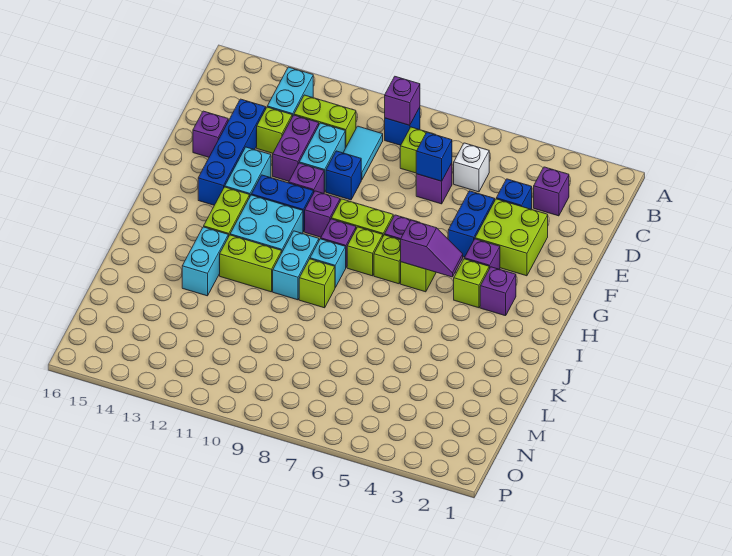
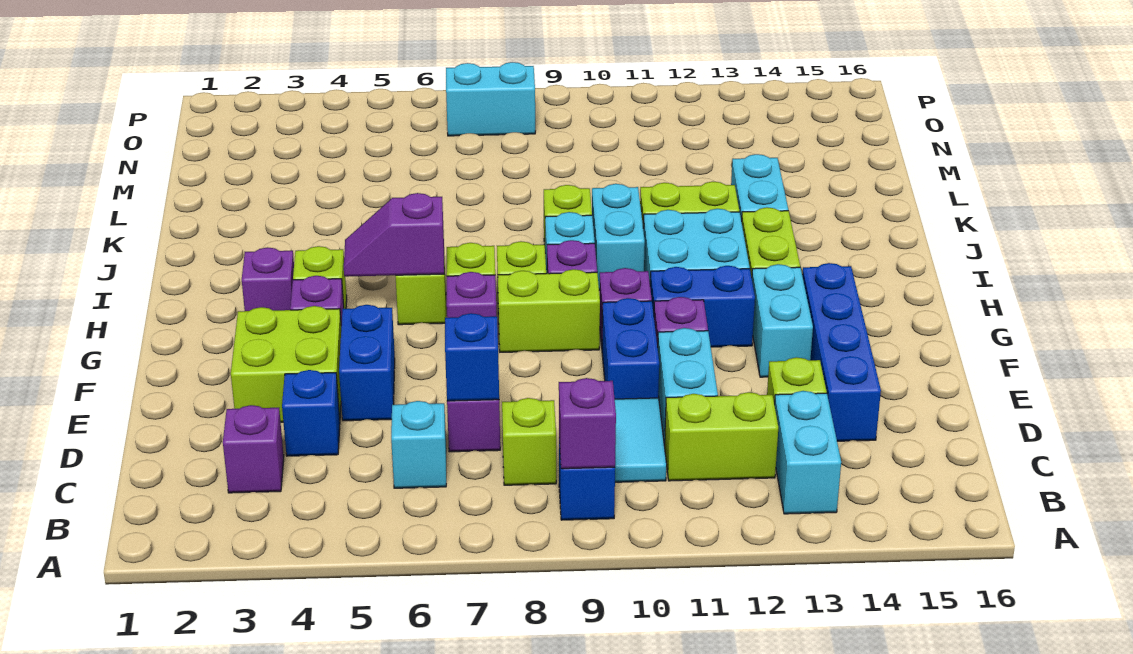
white 1x1 brick [454,143,489,192] -> cyan 1x1 brick [391,401,446,488]
purple 1x2 brick [273,115,319,181] -> none
blue 1x1 brick [326,151,361,200] -> blue 1x2 brick [602,298,659,399]
purple 1x1 brick [193,111,228,157] -> none
none -> cyan 1x2 brick [446,62,535,136]

